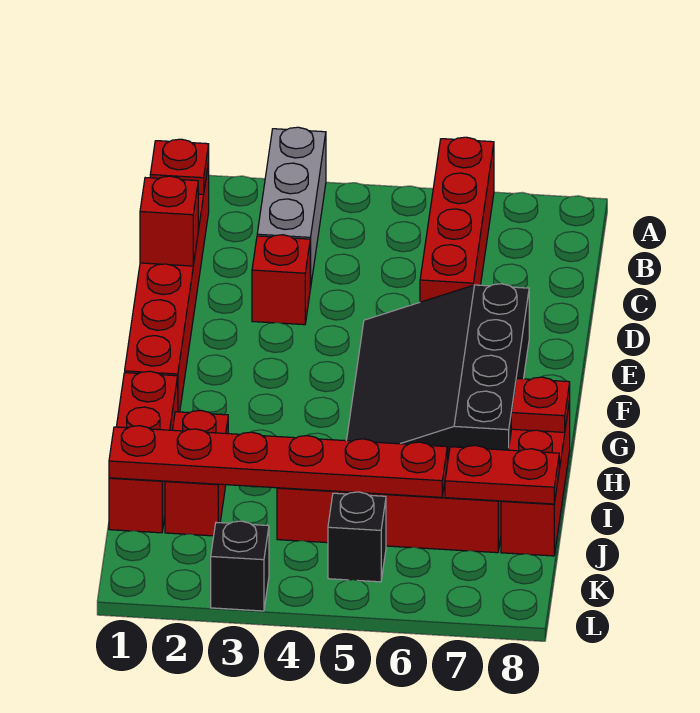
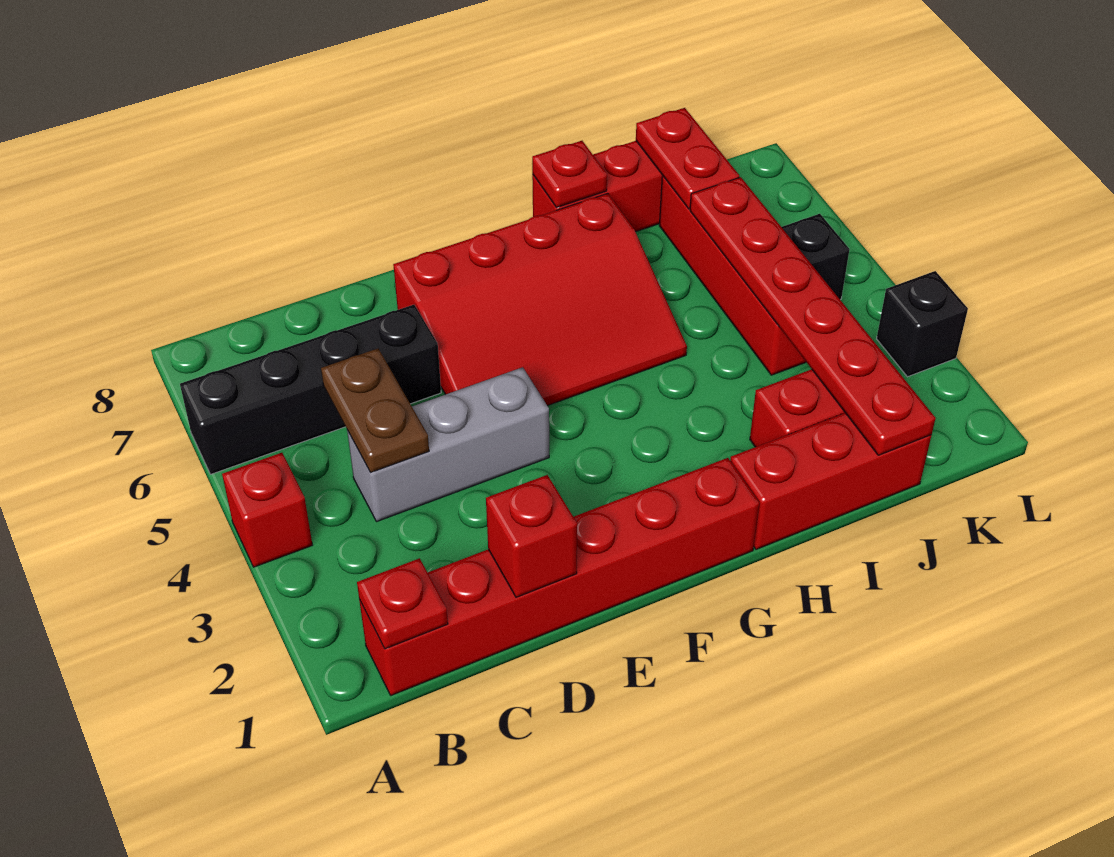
grey 1x3 brick [257,127,326,289] -> grey 1x3 brick moved to [347,367,549,522]
red 1x4 brick [420,137,494,302] -> black 1x4 brick [180,305,441,474]
none -> brown 1x2 plate [321,348,429,473]
red 1x1 brick [252,235,310,325] -> red 1x1 brick moved to [222,453,312,567]
black 3x4 slope [346,284,529,464] -> red 3x4 slope [393,193,687,406]

